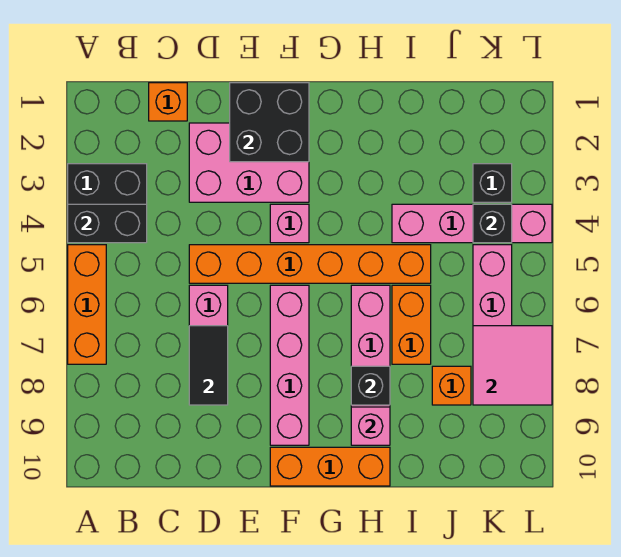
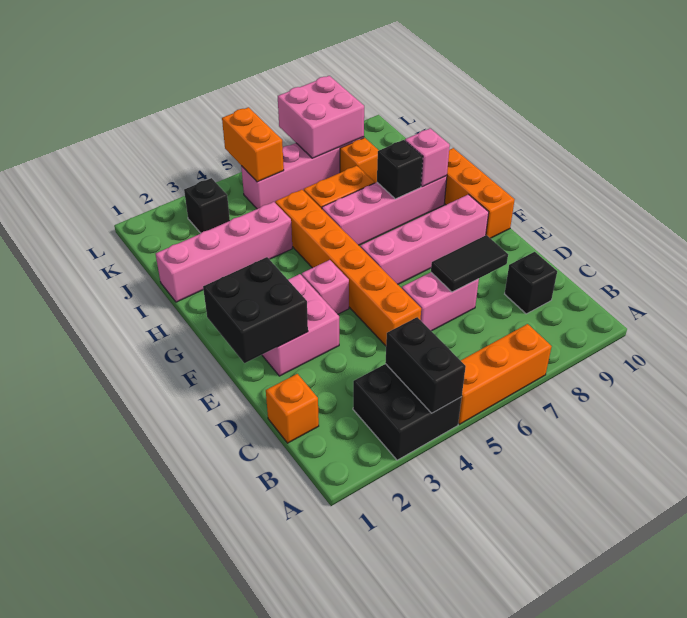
pink 2x3 brick [189,123,309,202] -> pink 2x2 brick [262,274,339,376]
pink 1x4 brick [392,204,552,243] -> pink 1x4 brick turned to [156,202,292,302]
black 1x1 brick [473,204,512,243] -> black 1x1 brick moved to [505,252,557,314]
none -> orange 1x2 brick [222,107,284,182]
pink 2x2 tile [473,326,552,405] -> pink 2x2 brick [278,76,364,158]

